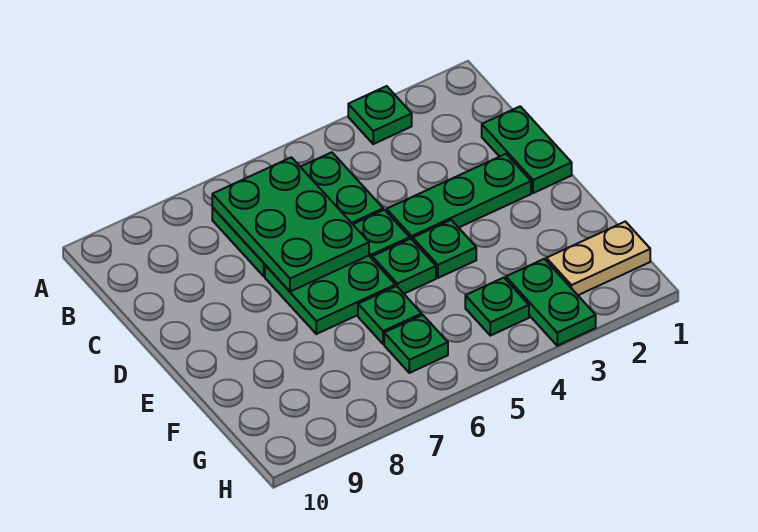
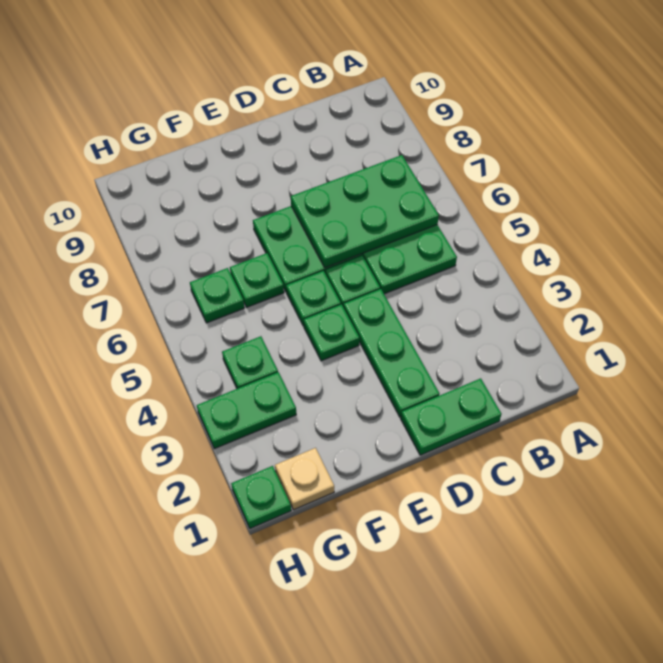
green 1x1 plate [348,86,412,144] -> green 1x1 plate moved to [231,466,291,528]
tan 1x2 plate [546,221,650,295] -> tan 1x1 plate [275,448,334,510]

